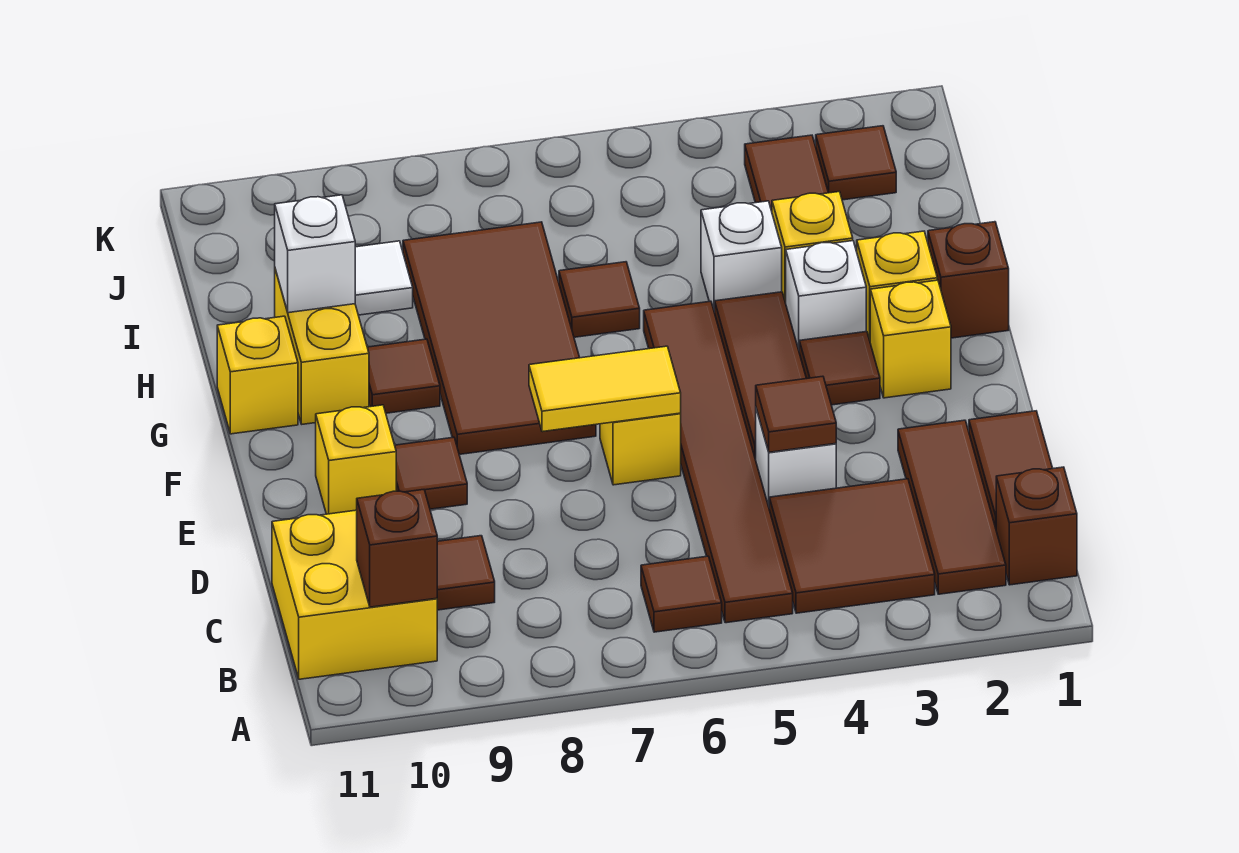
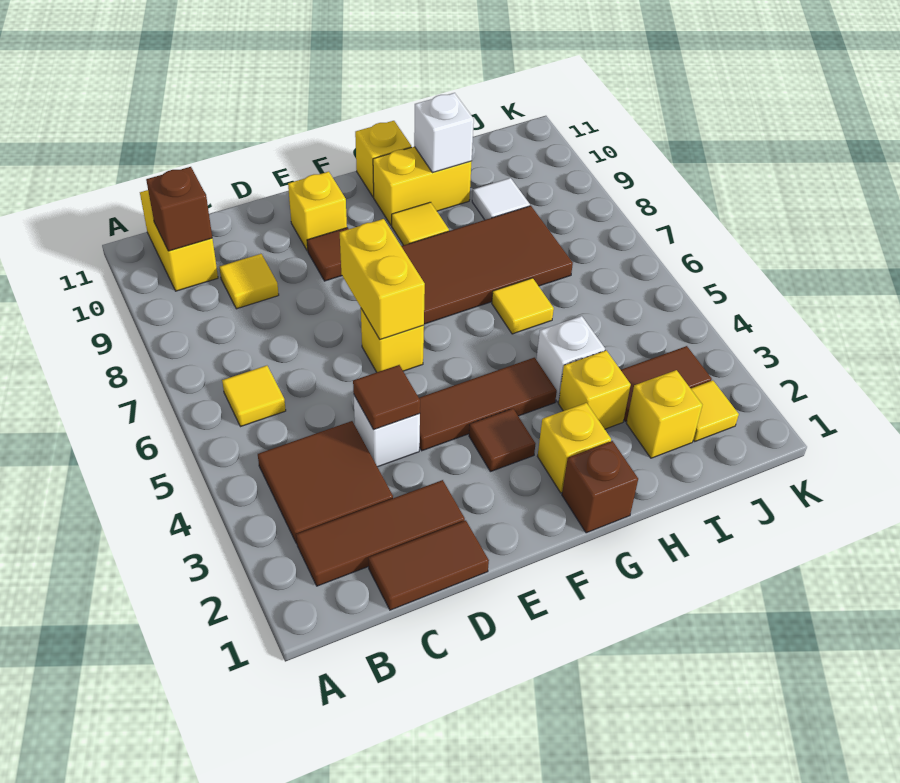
brown 1x1 brick [996,467,1077,585] -> none
brown 1x6 tile [644,301,793,623] -> none
brown 1x1 tile [641,556,722,632] -> yellow 1x1 tile [222,366,286,427]
yellow 2x2 brick [272,510,437,679] -> yellow 1x2 brick [140,190,218,291]
brown 1x1 tile [437,536,495,610] -> yellow 1x1 tile [219,254,279,309]
yellow 1x2 tile [529,346,681,432] -> yellow 1x2 brick [340,219,425,339]
yellow 1x1 brick [870,280,951,398] -> yellow 1x1 brick moved to [626,370,702,458]
white 1x1 brick [786,241,866,350] -> none
brown 1x1 tile [367,339,440,413] -> yellow 1x1 tile [392,202,449,245]
brown 1x1 tile [559,262,640,337] -> yellow 1x1 tile [492,278,554,334]
brown 1x1 tile [816,126,896,200] -> yellow 1x1 tile [691,380,739,441]

